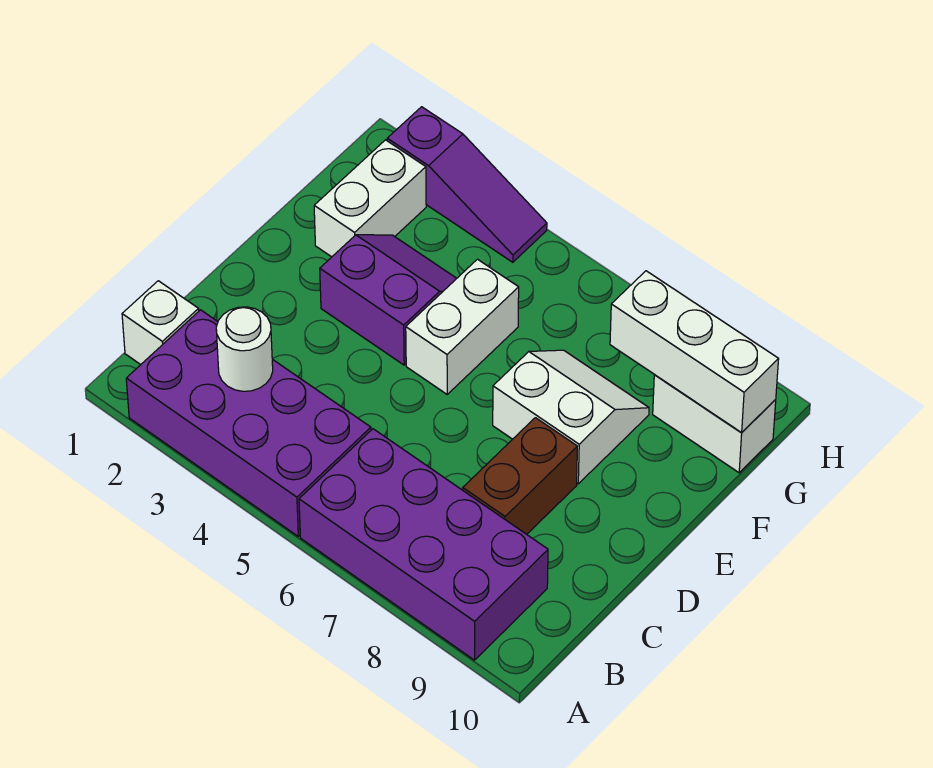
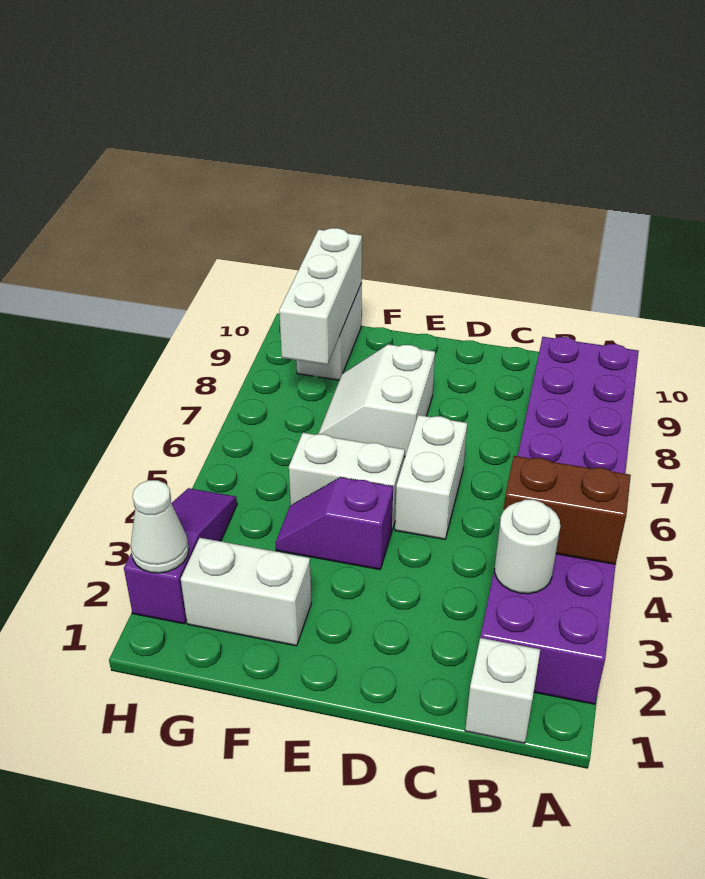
brown 1x2 brick [463,418,578,534] -> brown 1x2 brick moved to [504,456,631,564]
none -> white 1x2 brick [395,415,467,539]
purple 2x2 slope [320,235,457,365] -> purple 1x2 slope [276,477,393,570]
none -> white 1x1 cone [131,480,189,573]

